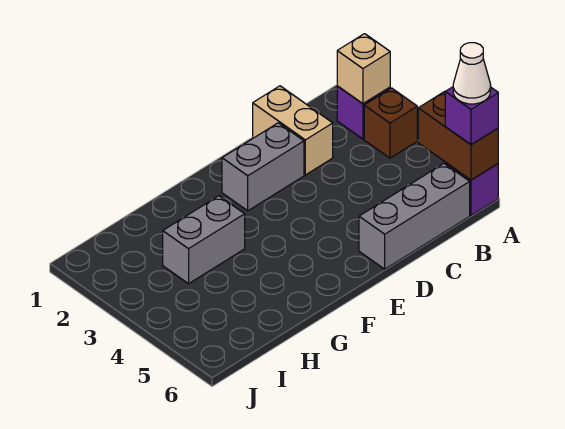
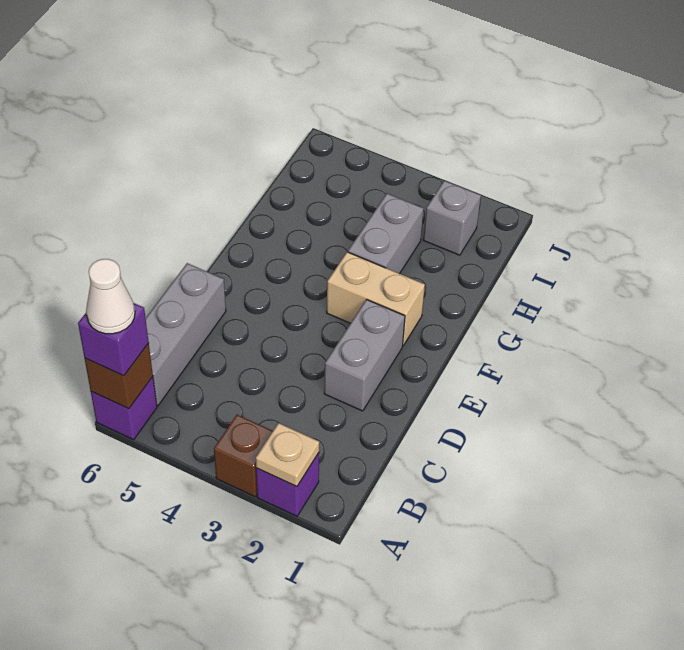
tan 1x1 brick [337,34,390,104] -> tan 1x1 plate [256,423,319,487]
brown 1x2 brick [418,91,498,180] -> brown 1x1 brick [85,343,153,409]
tan 1x2 brick [253,86,333,175] -> tan 1x2 brick moved to [327,252,425,346]
none -> grey 1x1 brick [423,181,481,255]

